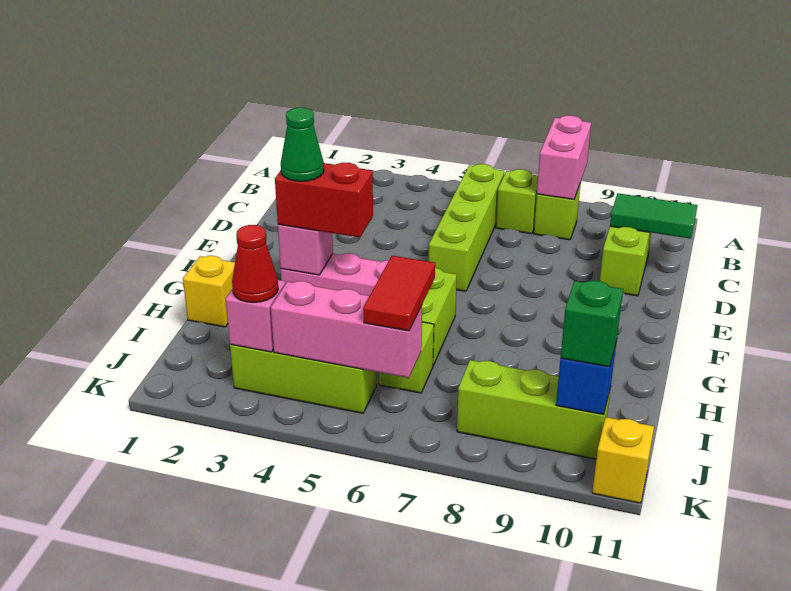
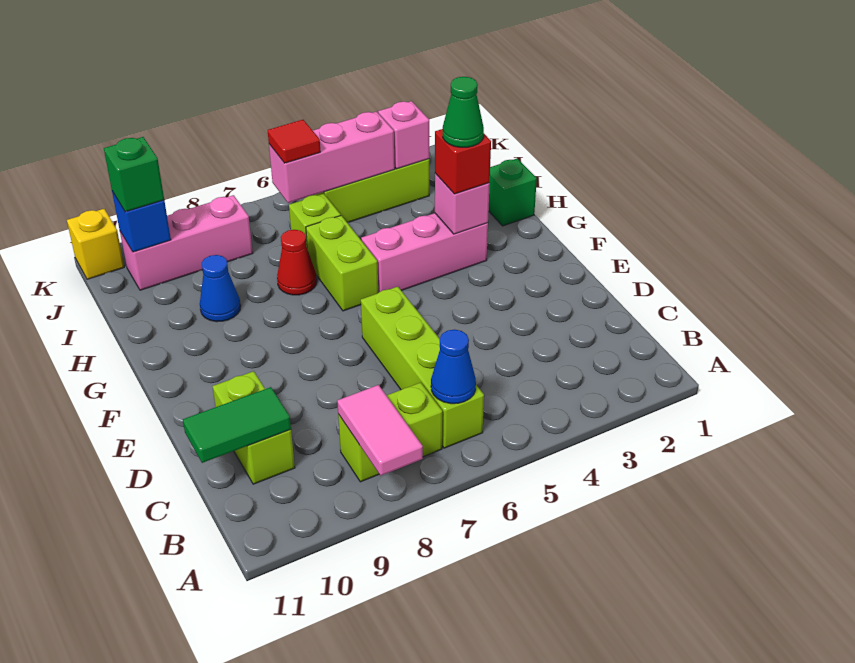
pink 1x2 brick [537,116,591,199] -> pink 1x2 tile [337,385,423,476]
none -> blue 1x1 cone [431,330,476,404]
red 1x2 brick [275,163,373,238] -> red 1x1 brick [435,129,491,194]
yellow 1x1 brick [183,256,235,327] -> green 1x1 brick [489,159,537,226]
none -> blue 1x1 cone [200,255,241,322]
red 1x2 tile [363,256,435,331] -> red 1x1 tile [268,120,320,163]
red 1x1 cone [232,225,278,302] -> red 1x1 cone moved to [277,230,317,295]
lime 1x3 brick [457,360,611,459] -> pink 1x3 brick [120,195,253,290]

